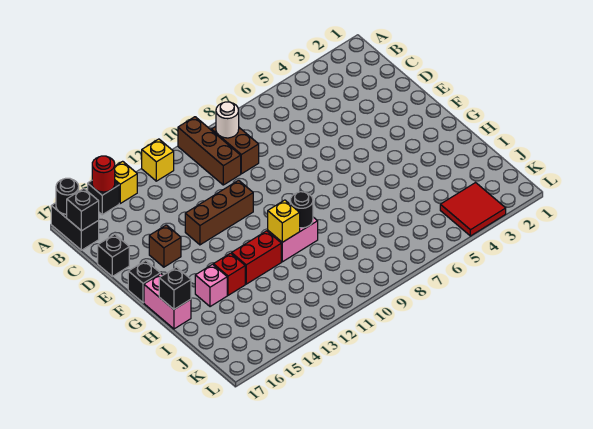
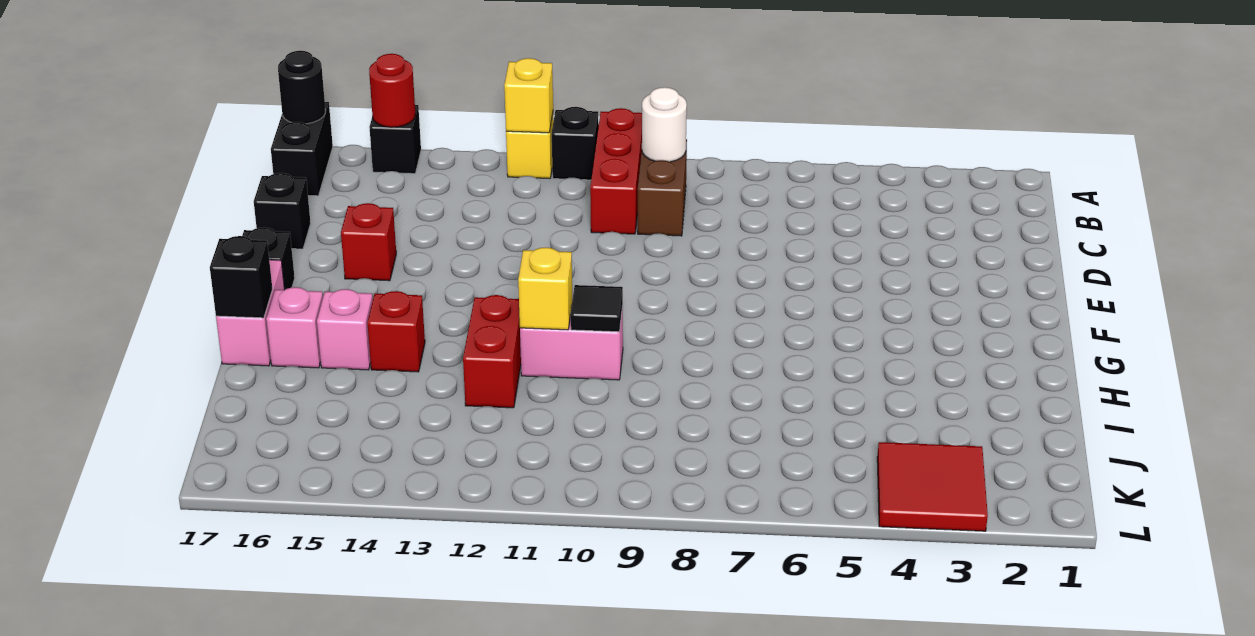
brown 1x3 brick [178,117,241,185] -> red 1x3 brick [590,108,642,234]
yellow 1x1 brick [115,161,137,203] -> yellow 1x1 brick moved to [504,58,553,133]
black 1x1 brick [67,189,99,231] -> black 1x1 brick moved to [552,107,599,180]
brown 1x3 brick [185,180,253,245] -> none
brown 1x1 brick [149,225,181,267] -> red 1x1 brick [341,203,396,281]
black 1x1 round brick [290,192,313,228] -> black 1x1 tile [571,285,623,332]
red 1x2 brick [232,231,281,284] -> red 1x2 brick turned to [463,295,521,408]
none -> pink 1x1 brick [266,287,323,368]

